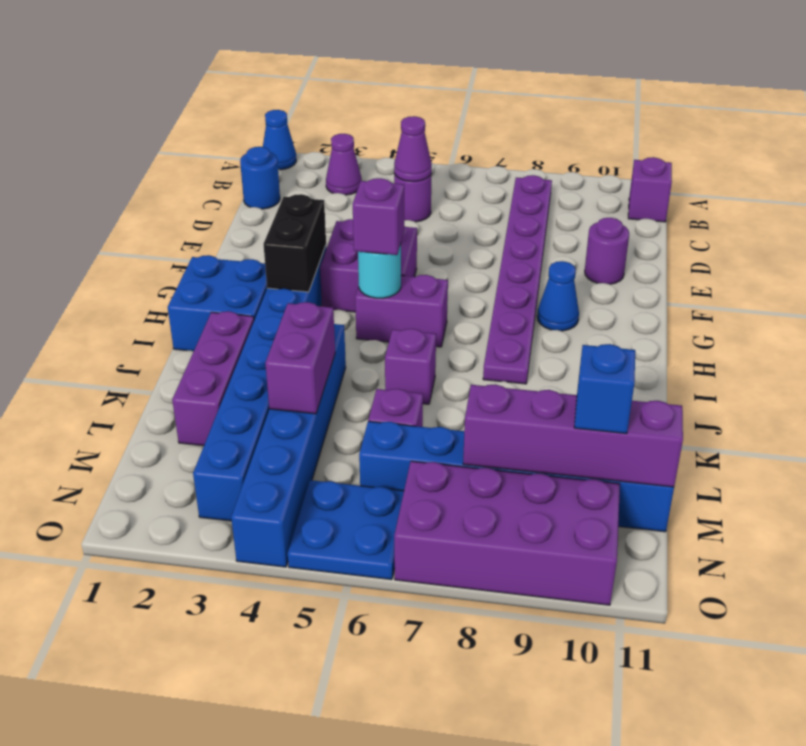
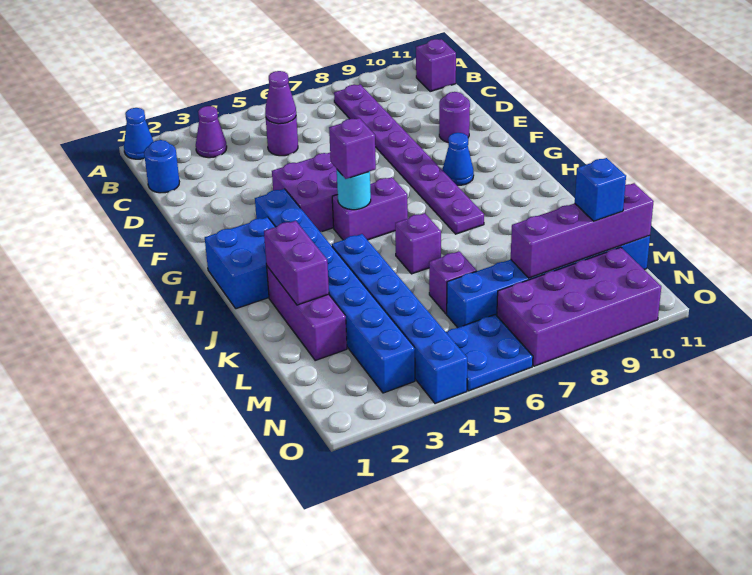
black 1x2 brick [264,194,326,292] -> none
purple 1x2 brick [265,302,335,414] -> purple 1x2 brick moved to [264,221,329,305]

